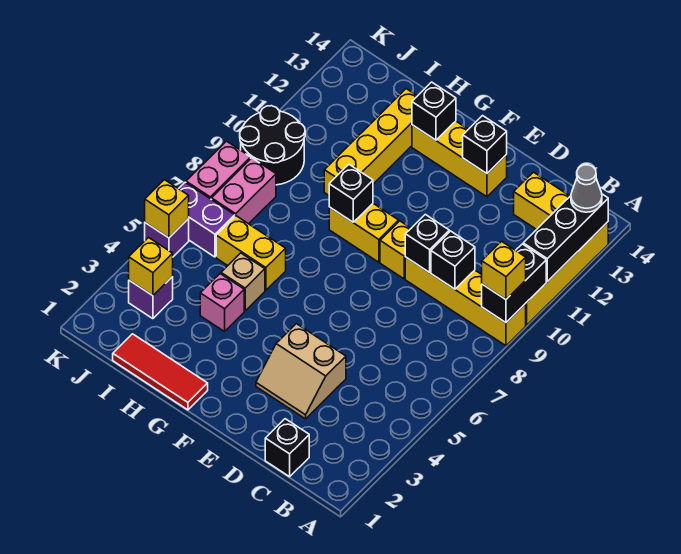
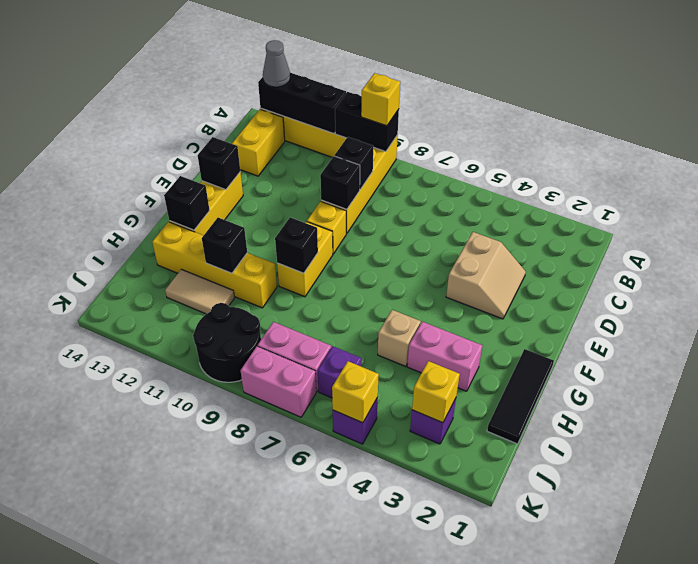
black 1x1 brick [265,419,309,477] -> black 1x1 brick moved to [202,218,247,273]
red 1x3 tile [113,334,208,410] -> black 1x3 tile [487,349,554,444]
pink 1x1 brick [200,274,244,332] -> pink 1x2 brick [407,322,483,391]
yellow 1x2 brick [216,216,286,290] -> none
none -> tan 1x2 tile [165,269,235,314]
purple 1x2 brick [179,182,235,257] -> purple 1x1 brick [318,346,362,398]

